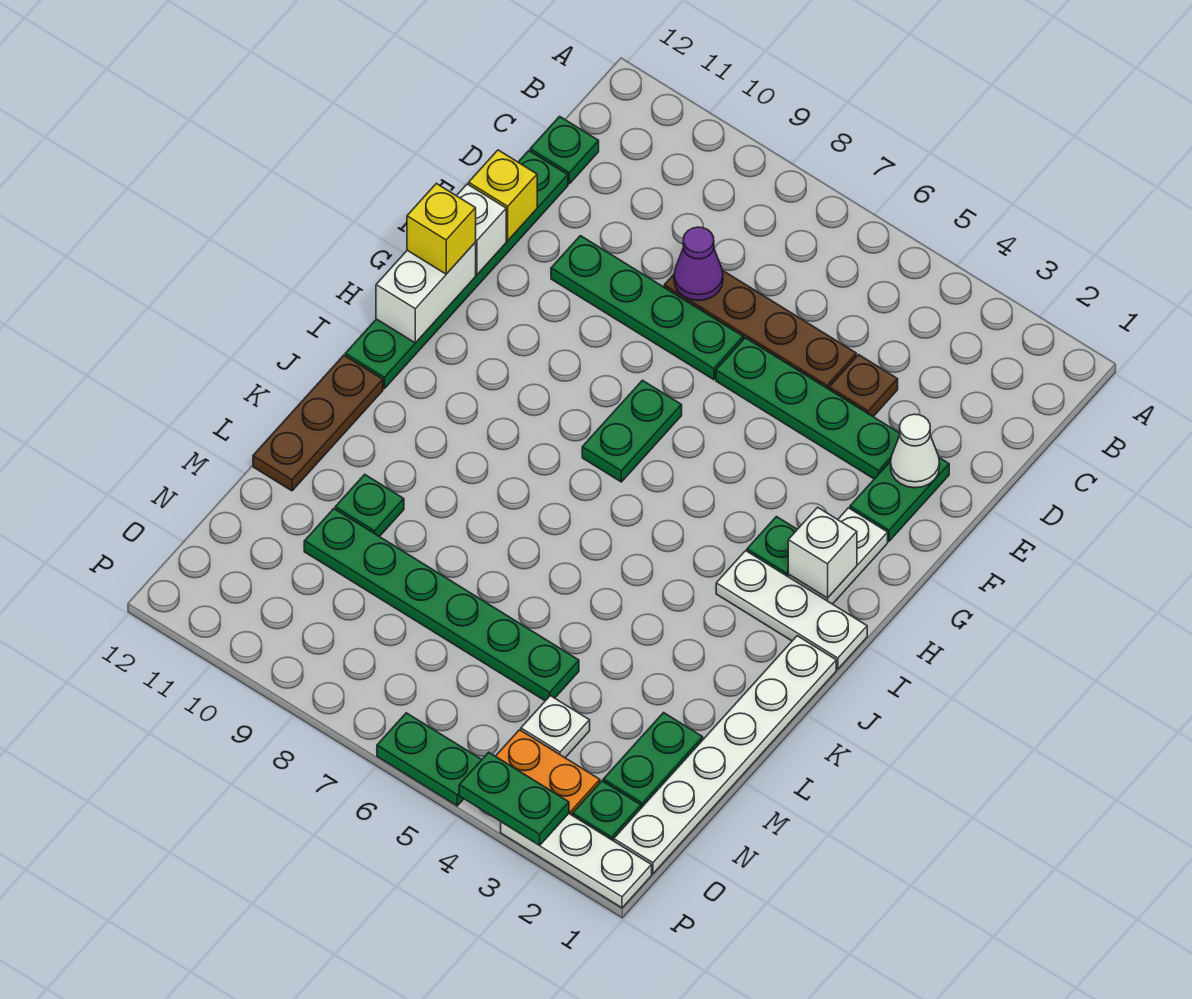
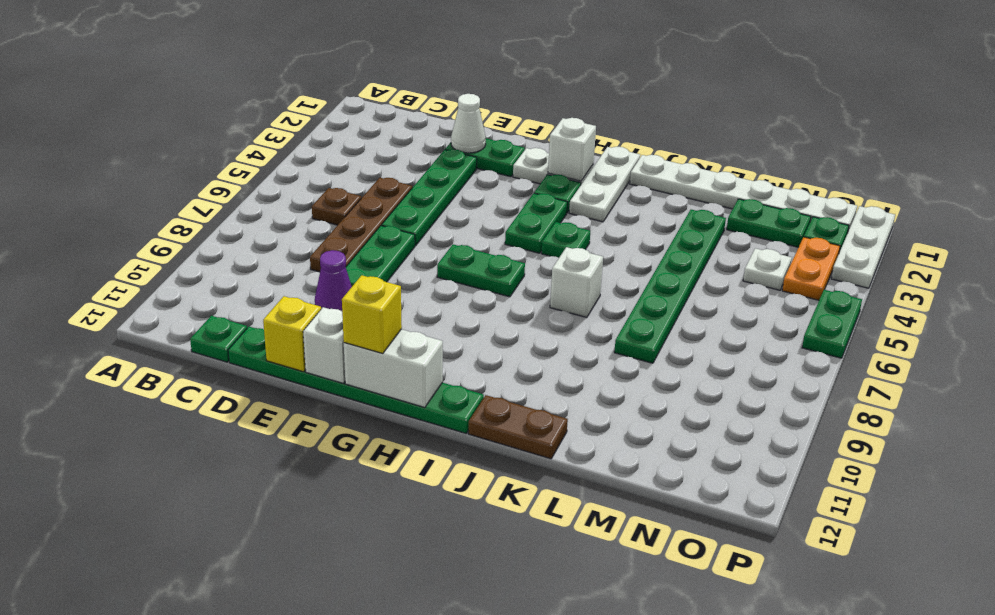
brown 1x1 plate [829,355,898,417] -> brown 1x1 plate moved to [312,188,361,225]
purple 1x1 cone [674,227,723,301] -> purple 1x1 cone moved to [315,250,352,311]
none -> white 1x1 brick [550,247,603,318]
brown 1x3 plate [253,355,383,491] -> brown 1x2 plate [468,395,568,459]
green 1x1 plate [335,474,404,537] -> green 1x1 plate moved to [542,222,590,258]
green 1x6 plate [304,509,579,701] -> green 1x6 plate moved to [614,210,726,363]
green 1x2 plate [459,752,569,845] -> green 1x2 plate moved to [505,193,567,253]

